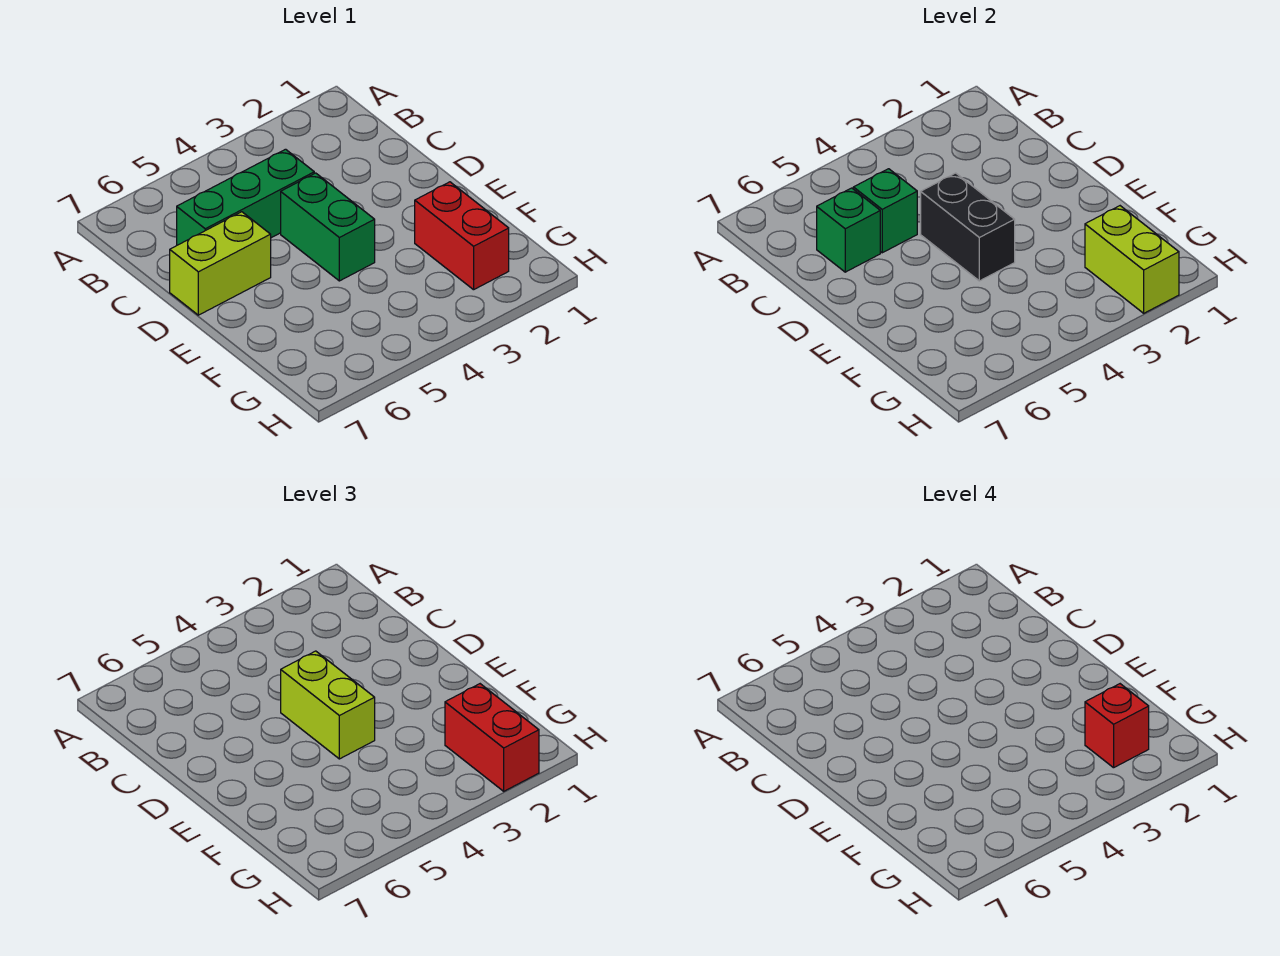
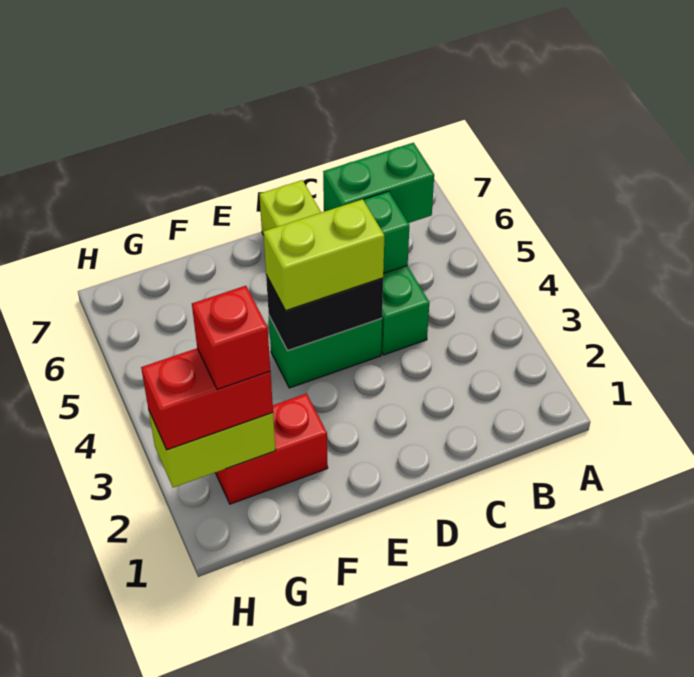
green 1x1 brick [817,188,880,272] -> green 1x2 brick [323,143,434,223]

